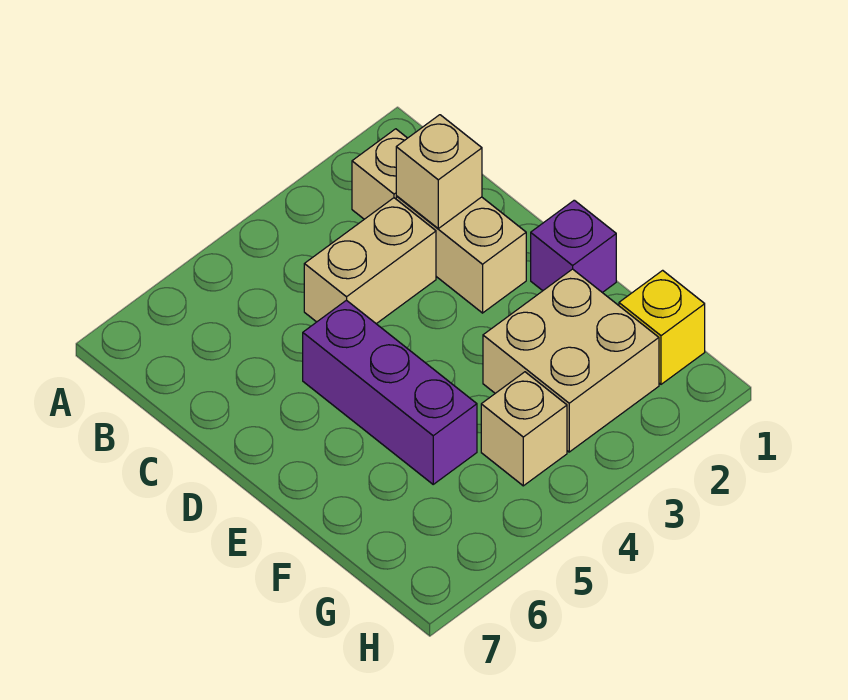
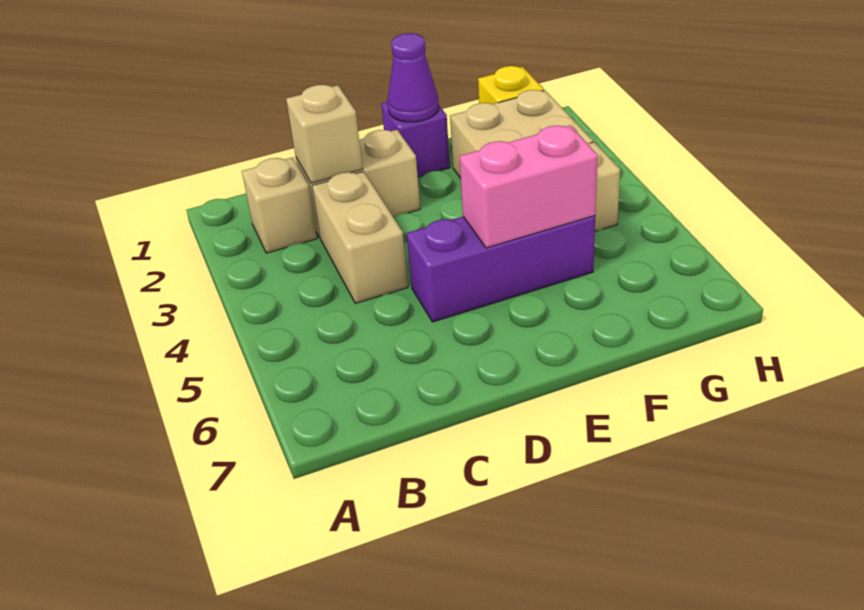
none -> purple 1x1 cone [387,33,439,122]
none -> pink 1x2 brick [460,125,598,248]

